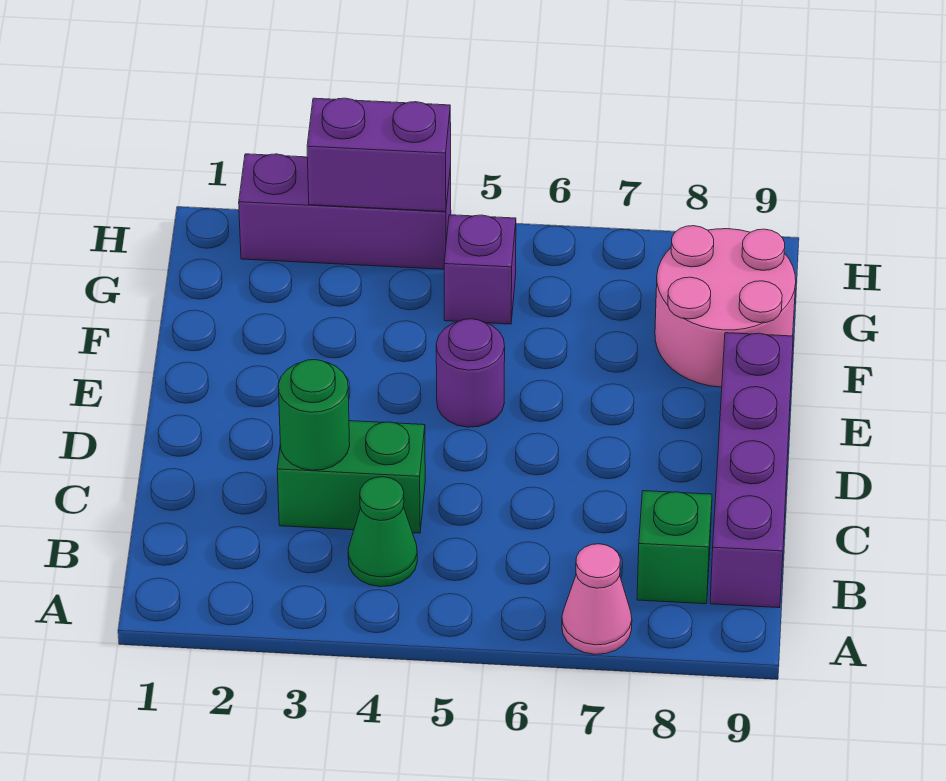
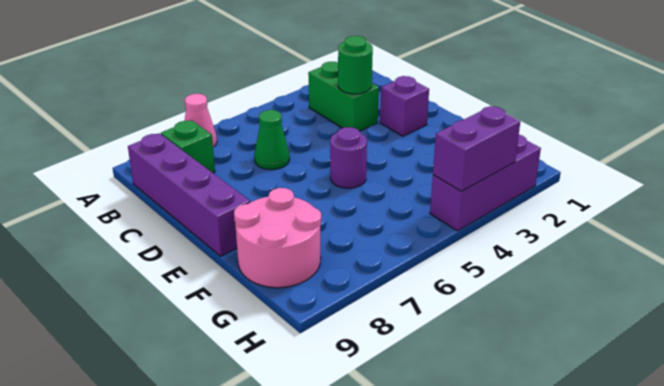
green 1x1 cone [348,477,417,587] -> green 1x1 cone moved to [254,110,290,170]
green 1x2 brick [277,421,425,533] -> green 1x2 brick turned to [308,62,379,131]
purple 1x1 brick [444,215,516,324] -> purple 1x1 brick moved to [380,76,429,136]

